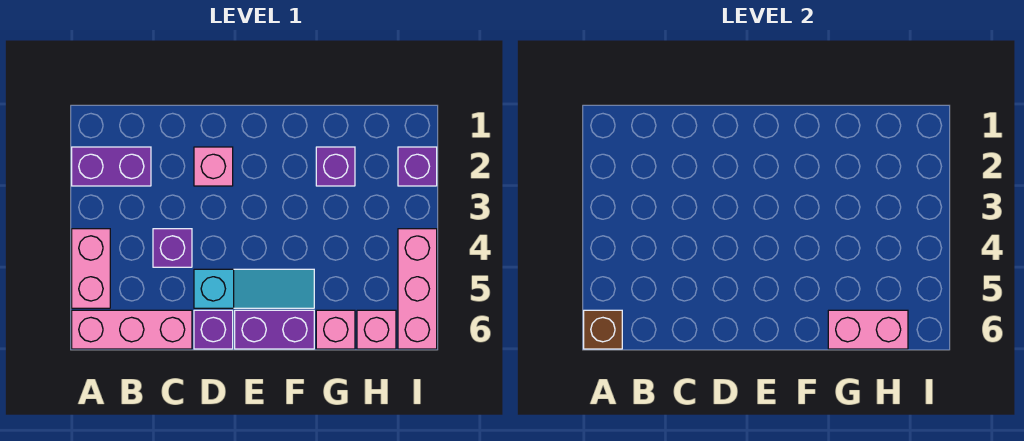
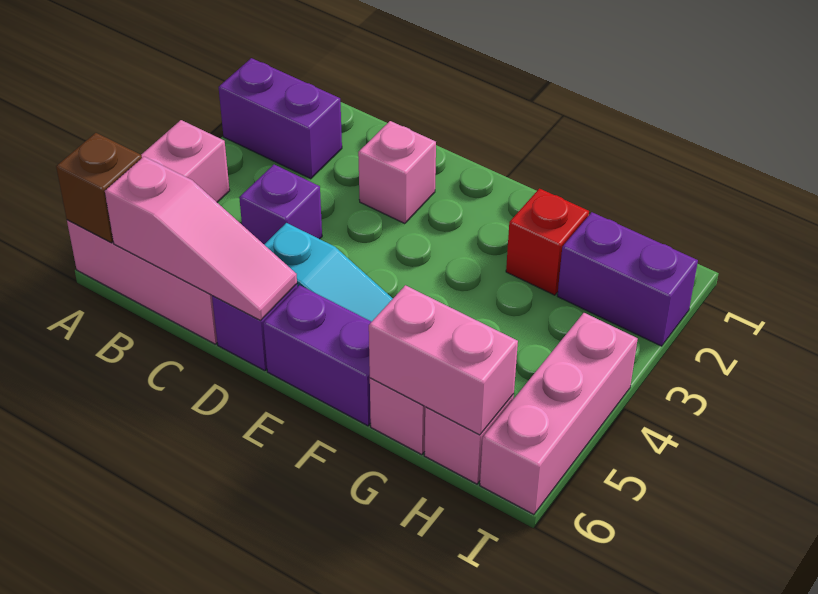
none -> pink 1x3 slope [105,157,297,321]
purple 1x1 brick [316,147,355,186] -> red 1x1 brick [506,189,589,295]
purple 1x1 brick [398,147,437,186] -> purple 1x2 brick [558,212,698,346]

